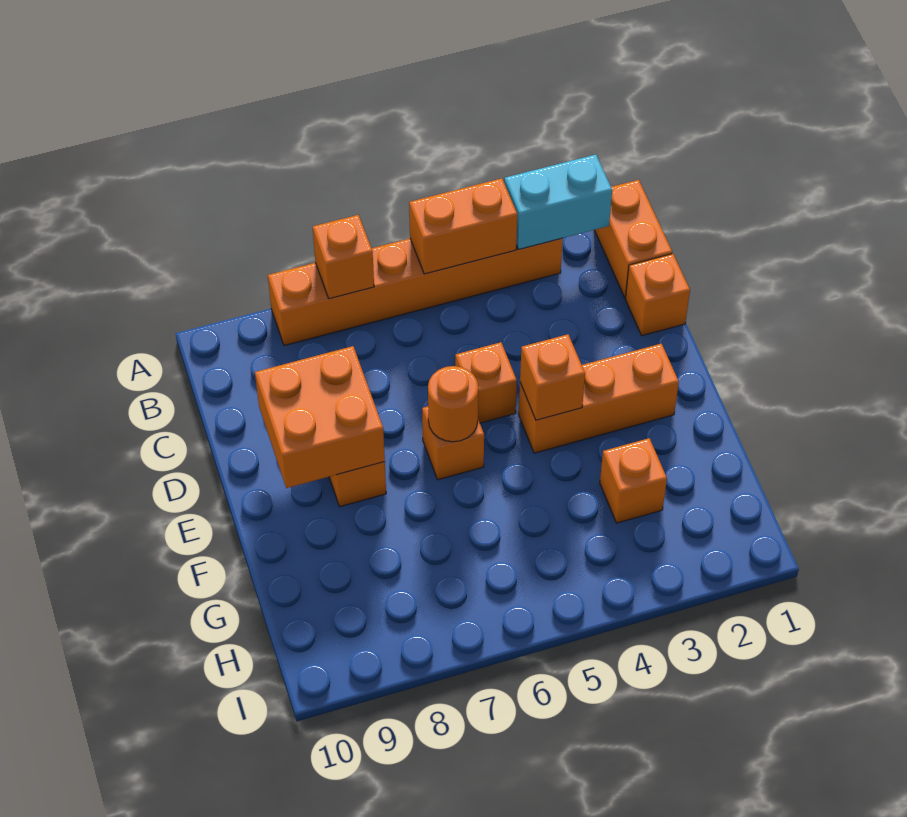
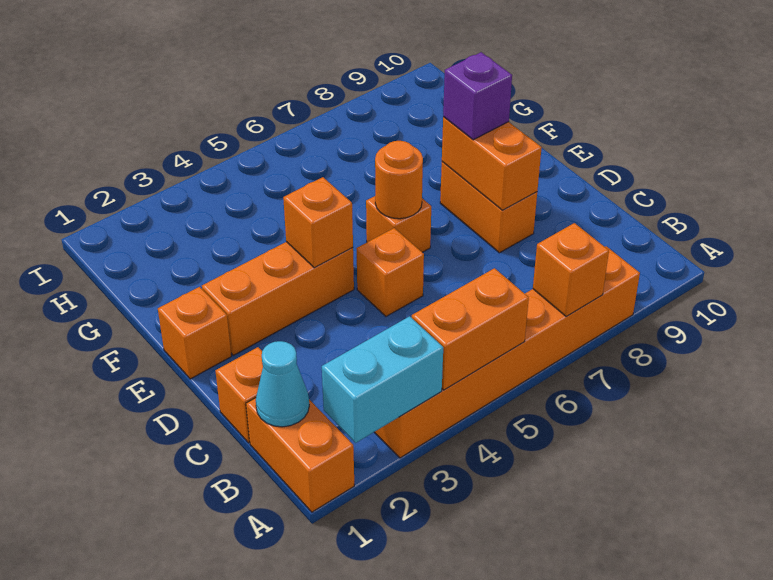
none -> cyan 1x1 cone [256,341,309,427]
orange 2x2 brick [255,346,385,488] -> orange 1x2 brick [442,117,542,210]
none -> purple 1x1 brick [443,52,512,140]
orange 1x1 brick [600,438,667,523] -> orange 1x1 brick moved to [158,287,231,379]

